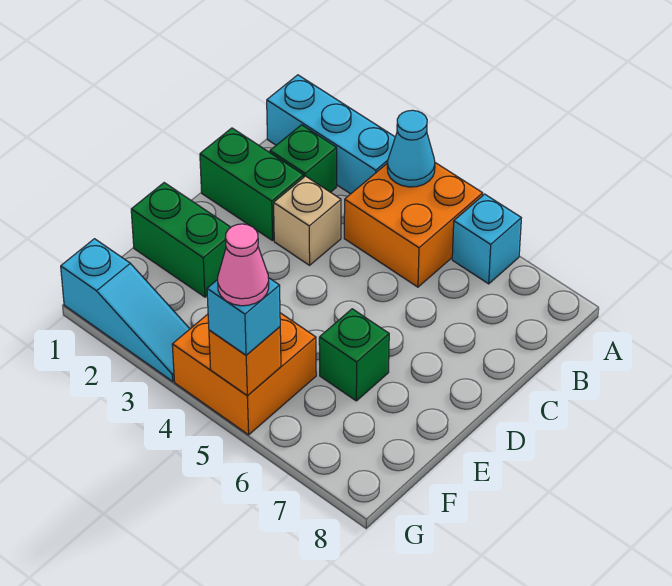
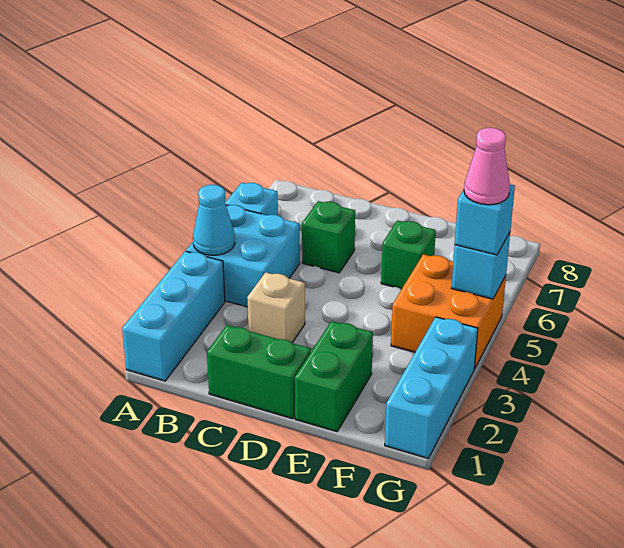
orange 2x2 brick [344,163,483,287] -> cyan 2x2 brick [186,205,300,307]
green 1x1 brick [270,125,337,192] -> green 1x1 brick moved to [302,201,355,273]
green 1x2 brick [200,128,304,241] -> green 1x2 brick turned to [207,325,311,419]
cyan 1x3 slope [61,239,190,381] -> cyan 1x3 brick [385,317,478,458]
orange 1x1 brick [209,327,281,395] -> cyan 1x1 brick [452,233,510,299]

